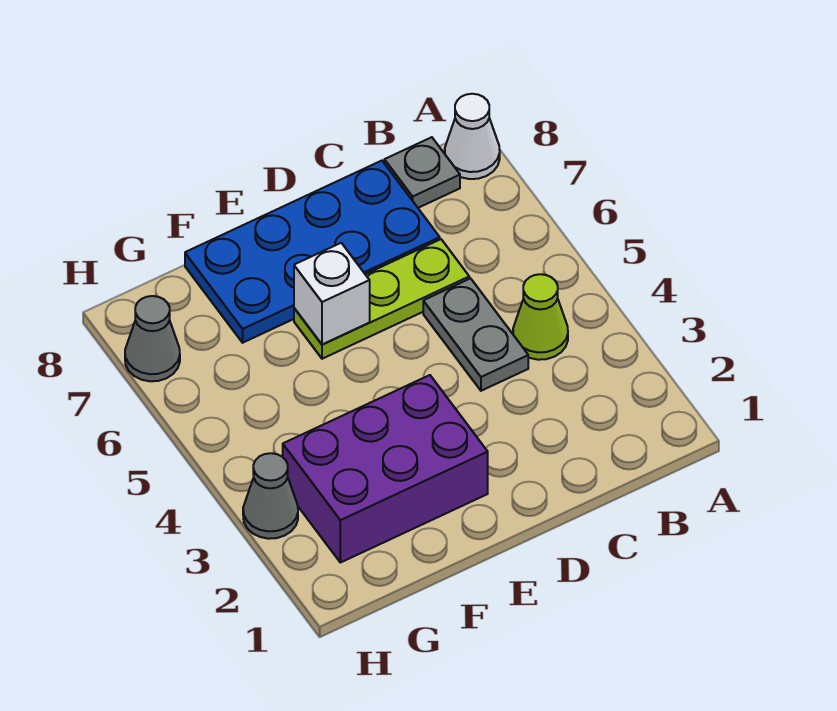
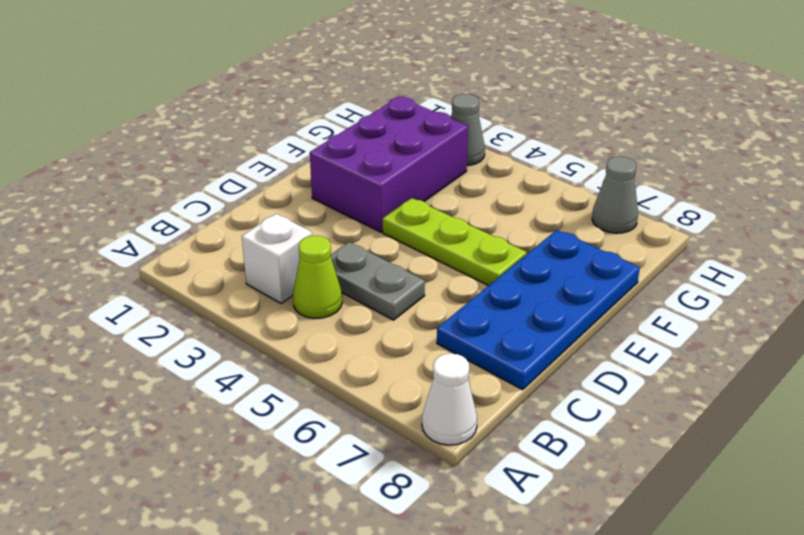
grey 1x1 plate [384,137,460,208] -> none
lime 1x3 plate [294,239,469,359] -> lime 1x3 plate turned to [383,198,527,286]
white 1x1 brick [294,243,370,344] -> white 1x1 brick moved to [242,214,312,303]

